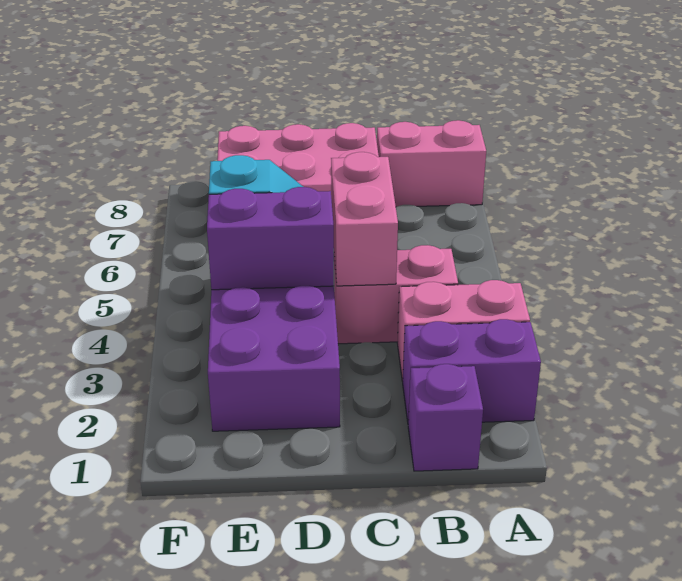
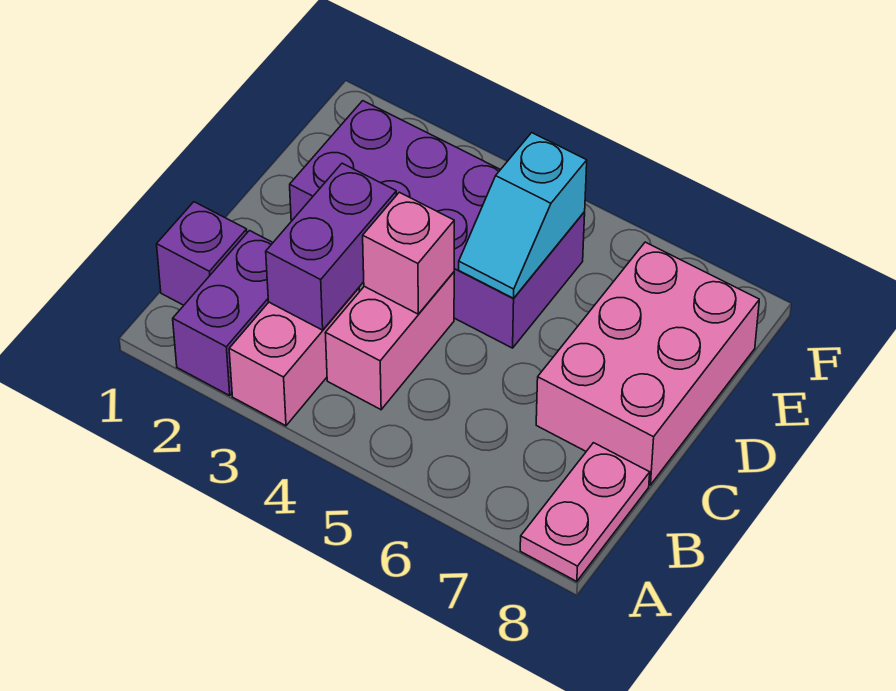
pink 1x2 brick [377,120,486,207] -> pink 1x2 plate [520,443,650,581]
pink 1x2 brick [331,152,398,286] -> pink 1x1 brick [363,192,454,314]
purple 1x2 brick [207,187,334,290] -> purple 1x2 brick moved to [266,163,396,330]

